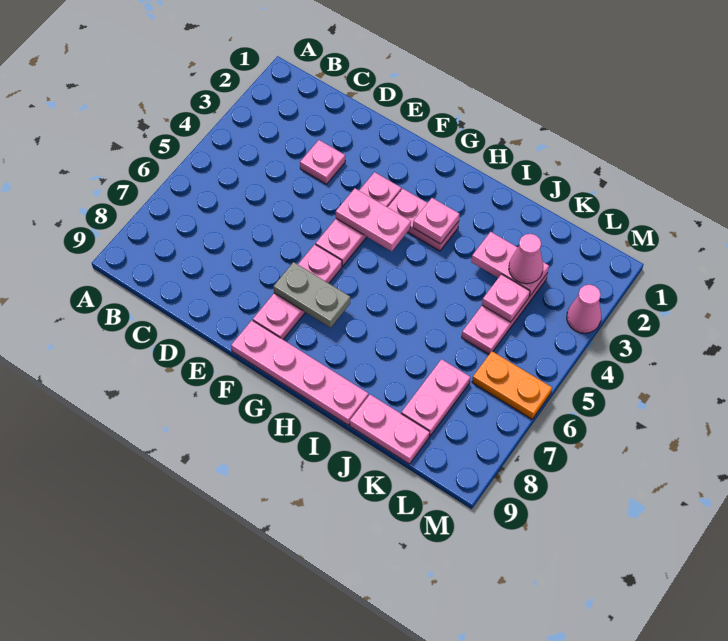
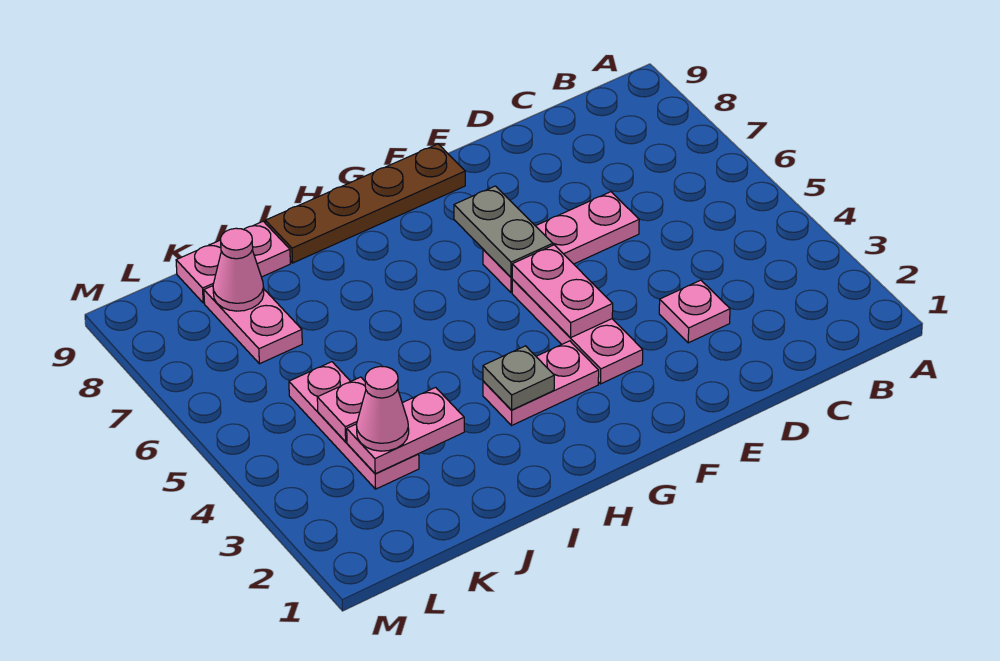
pink 1x2 plate [336,188,411,251] -> pink 1x2 plate turned to [512,245,613,338]
pink 1x3 plate [253,244,342,340] -> pink 1x3 plate turned to [483,192,639,293]
grey 1x2 plate [273,262,350,328] -> grey 1x2 plate turned to [454,186,553,277]
pink 1x4 plate [231,320,368,425] -> brown 1x4 plate [265,144,465,263]
pink 1x1 plate [413,198,459,244] -> grey 1x1 plate [483,346,554,410]
orange 1x2 plate [472,351,552,419] -> none
pink 1x1 cone [567,285,601,333] -> pink 1x1 cone moved to [213,228,264,311]

